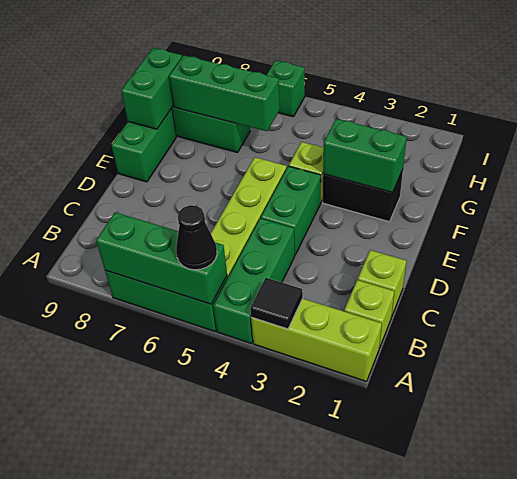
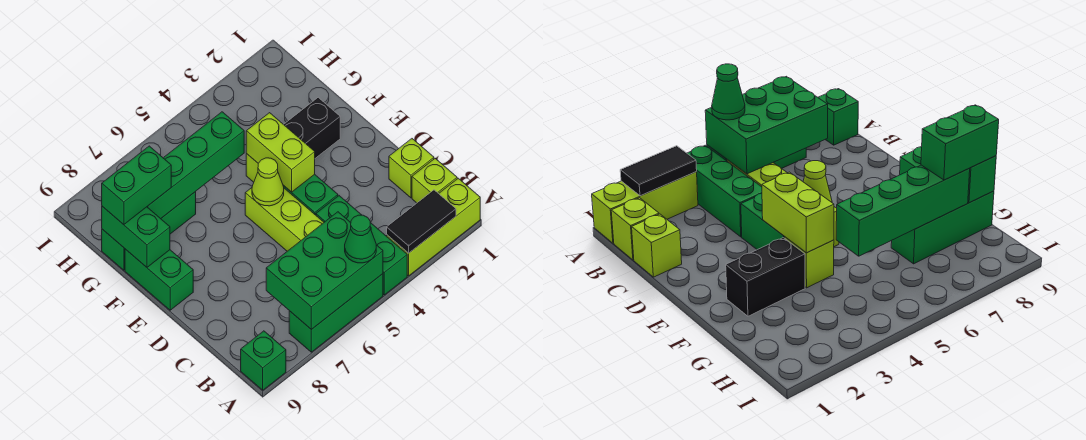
black 1x1 tile [250,278,303,329] -> black 1x2 tile [387,190,456,253]
green 1x3 brick [96,212,227,304] -> green 2x3 brick [266,212,383,330]
black 1x1 cone [176,205,217,270] -> green 1x1 cone [345,215,376,263]
none -> lime 1x2 brick [246,113,315,192]
none -> lime 1x1 cone [252,158,284,206]
green 1x2 brick [323,119,407,192] -> green 1x2 brick moved to [102,146,171,225]
green 1x3 brick [169,55,280,131] -> green 1x4 brick [147,112,244,219]
green 1x1 brick [267,61,305,117] -> green 1x1 brick moved to [241,331,286,390]

